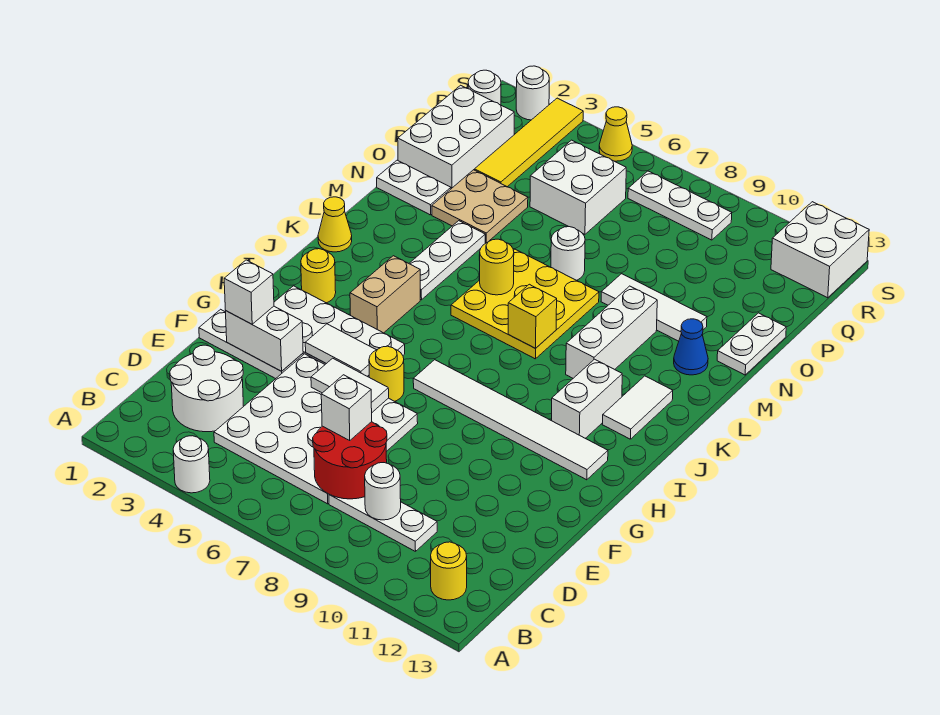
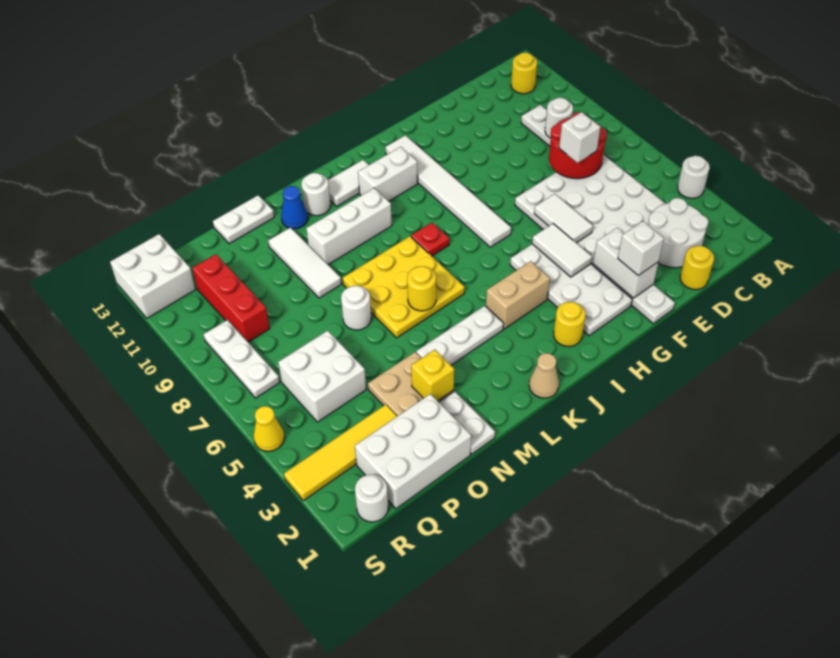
yellow 1x1 round brick [369,346,404,401] -> yellow 1x1 round brick moved to [680,246,714,290]
none -> red 1x1 plate [411,223,449,256]
yellow 1x1 cone [318,197,352,252] -> tan 1x1 cone [529,353,559,398]
yellow 1x1 brick [508,284,557,348] -> yellow 1x1 brick moved to [411,350,454,401]
none -> red 1x3 brick [192,254,270,342]
white 1x1 round brick [516,66,549,120] -> white 1x1 round brick moved to [301,173,330,216]

